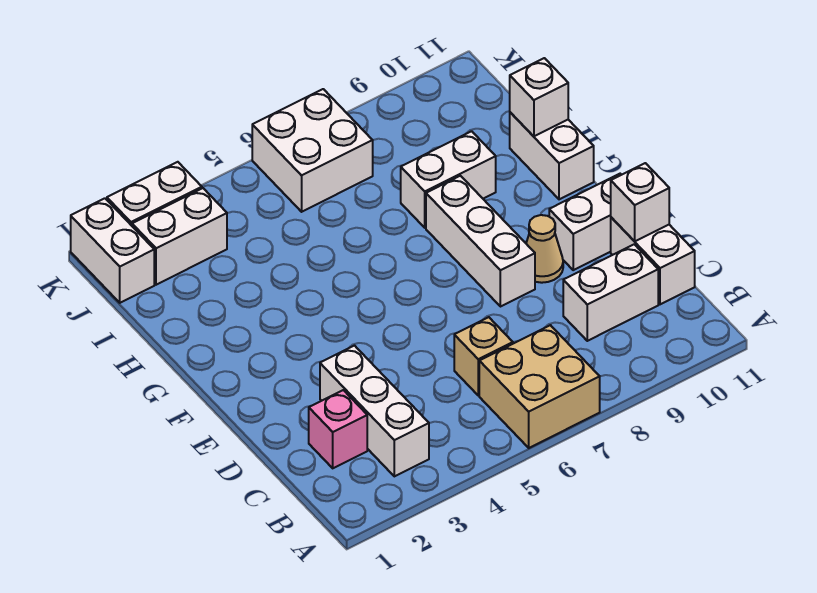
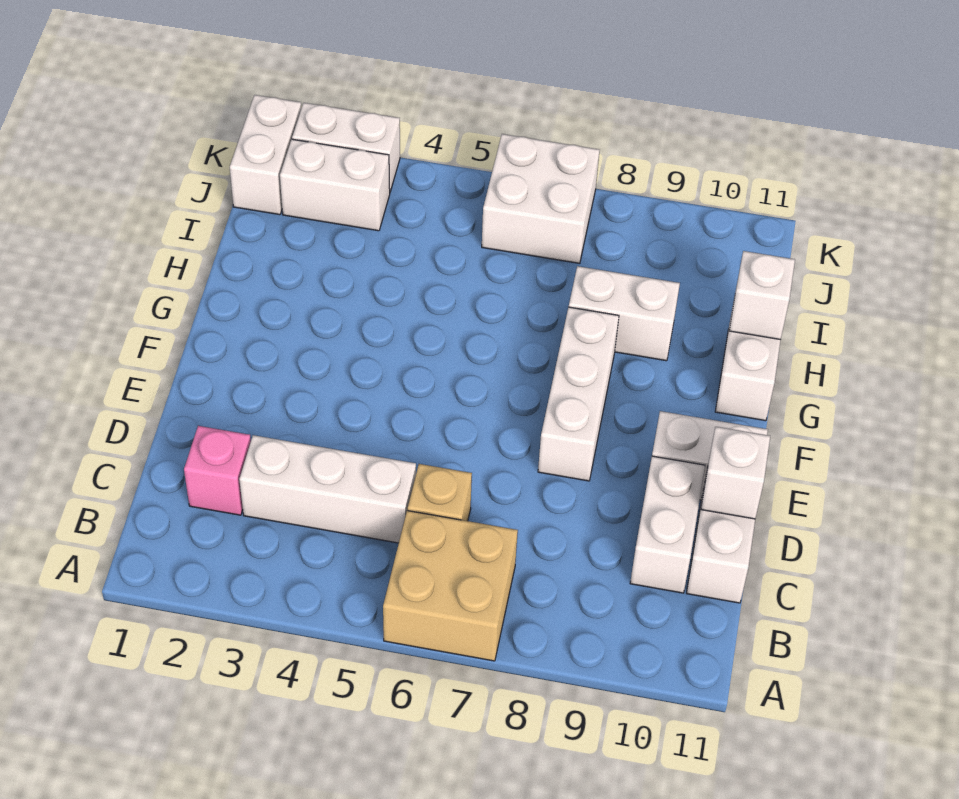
white 1x3 brick [320,346,429,476] -> white 1x3 brick turned to [239,435,416,543]
white 1x2 brick [563,244,658,341] -> white 1x2 brick turned to [630,456,705,593]
tan 1x1 cone [526,215,563,283] -> none

